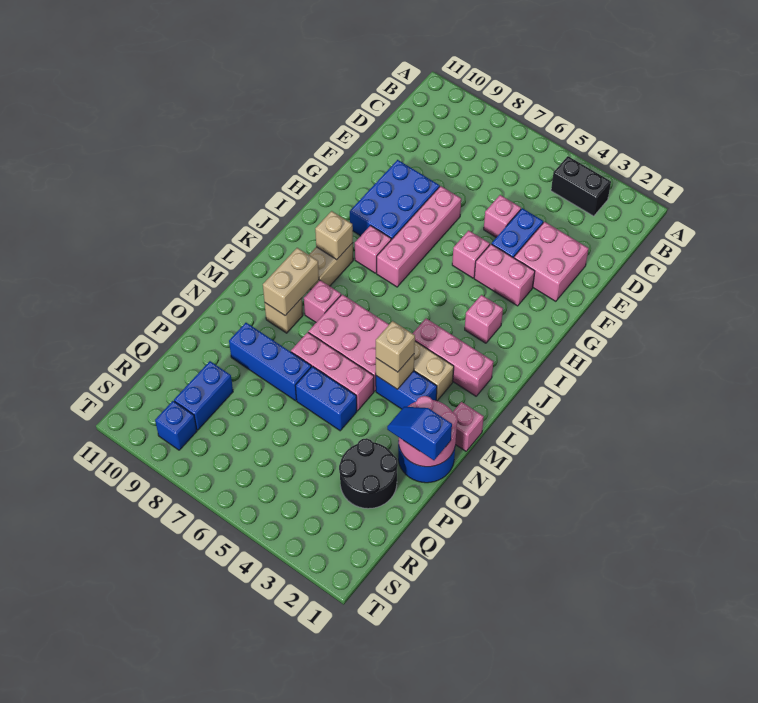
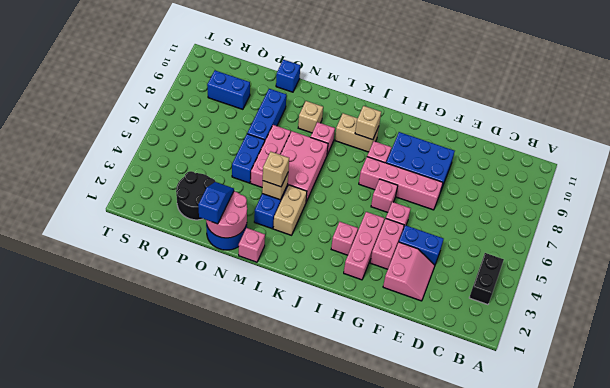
pink 2x2 brick [514,222,589,301] -> pink 2x2 slope [383,242,435,301]
pink 1x1 brick [484,195,521,237] -> pink 1x1 brick moved to [371,179,398,212]
pink 1x3 brick [412,319,493,396] -> pink 1x3 brick moved to [344,212,384,280]
tan 1x2 brick [263,248,319,316] -> none
blue 1x1 brick [155,401,197,450] -> blue 1x1 brick moved to [276,60,300,92]

